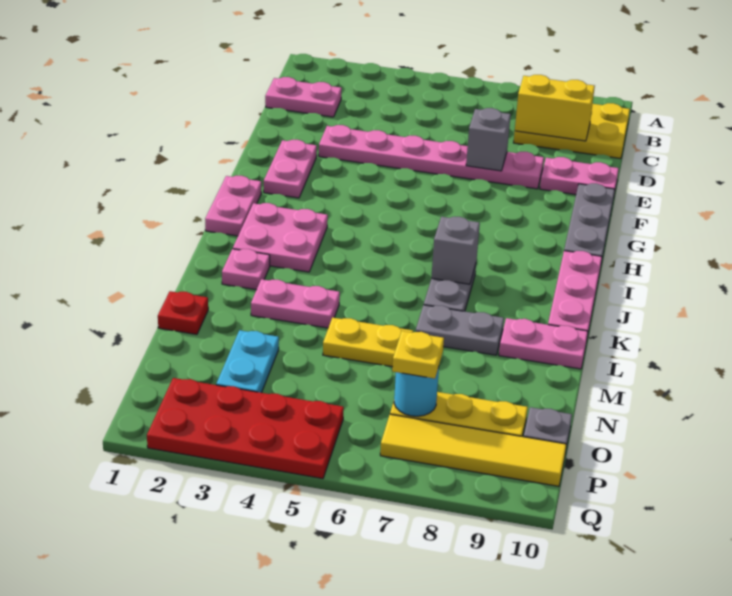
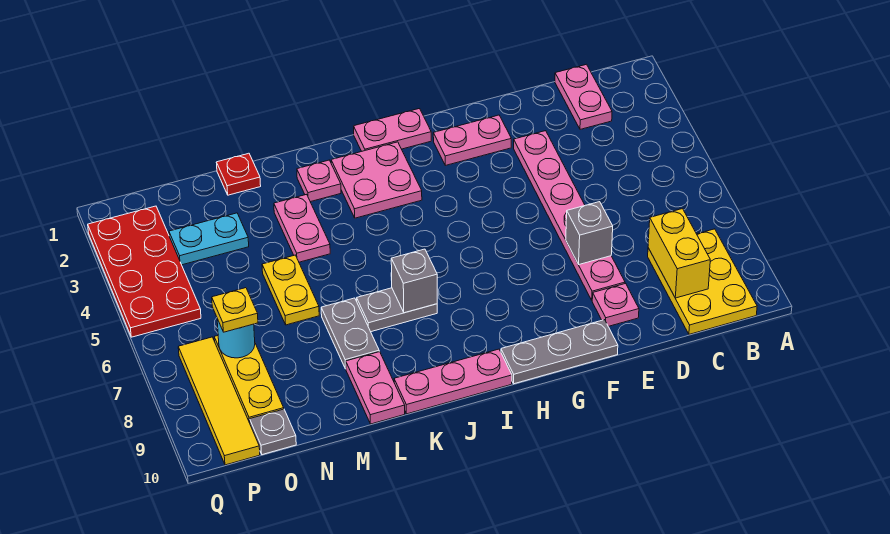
pink 1x2 plate [540,157,619,195] -> pink 1x1 plate [592,283,639,326]

